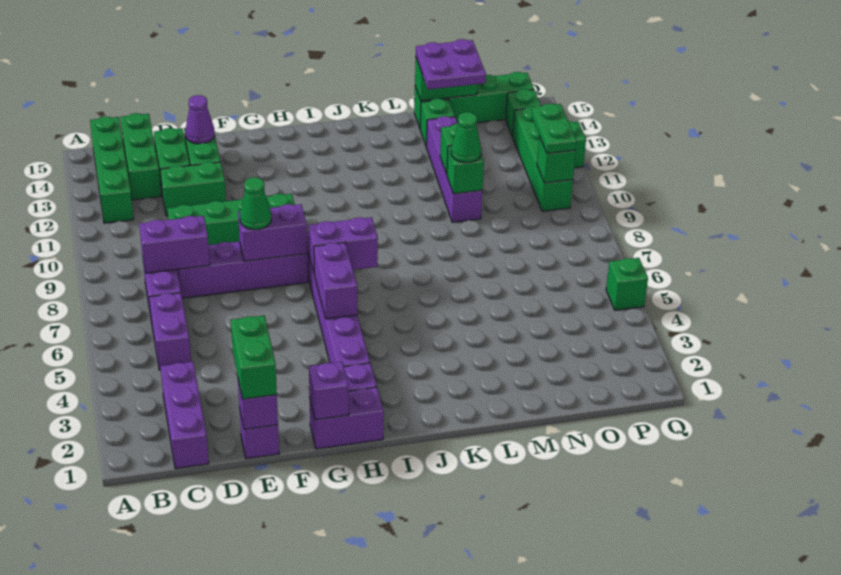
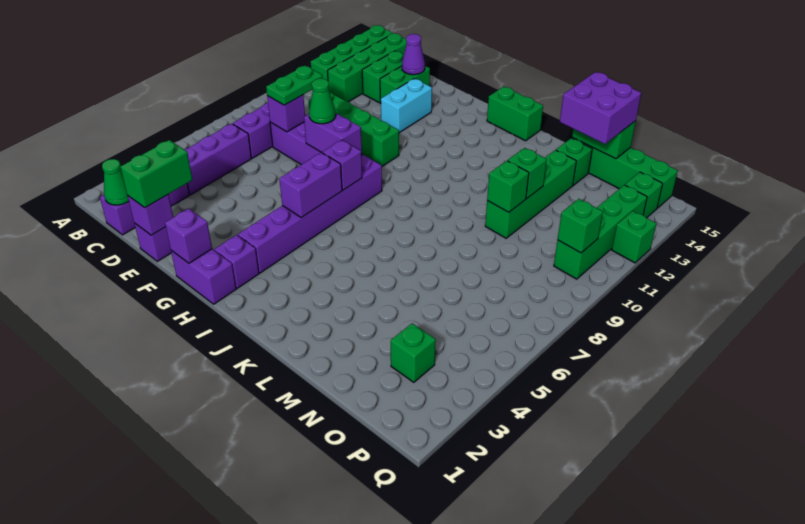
purple 1x2 brick [149,293,191,370] -> purple 1x3 brick [184,124,252,195]
purple 1x2 brick [139,216,210,273] -> purple 1x1 brick [267,95,305,132]
green 1x3 brick [120,113,161,200] -> green 1x4 brick [327,33,406,102]
green 1x2 brick [160,162,226,216] -> green 1x2 brick moved to [487,87,543,141]
none -> cyan 1x2 brick [381,79,432,133]
purple 1x2 brick [308,217,378,272] -> purple 1x1 brick [322,140,362,190]
purple 1x4 brick [426,116,482,222] -> green 1x4 brick [485,150,576,238]
green 1x1 cone [451,112,481,163] -> green 1x1 cone moved to [102,159,129,205]
purple 2x2 plate [416,39,486,89] -> purple 2x2 brick [560,72,641,144]
green 1x2 plate [532,104,577,153] -> green 1x2 plate moved to [266,66,322,105]
green 1x1 brick [606,258,648,310] -> green 1x1 brick moved to [391,323,436,382]

